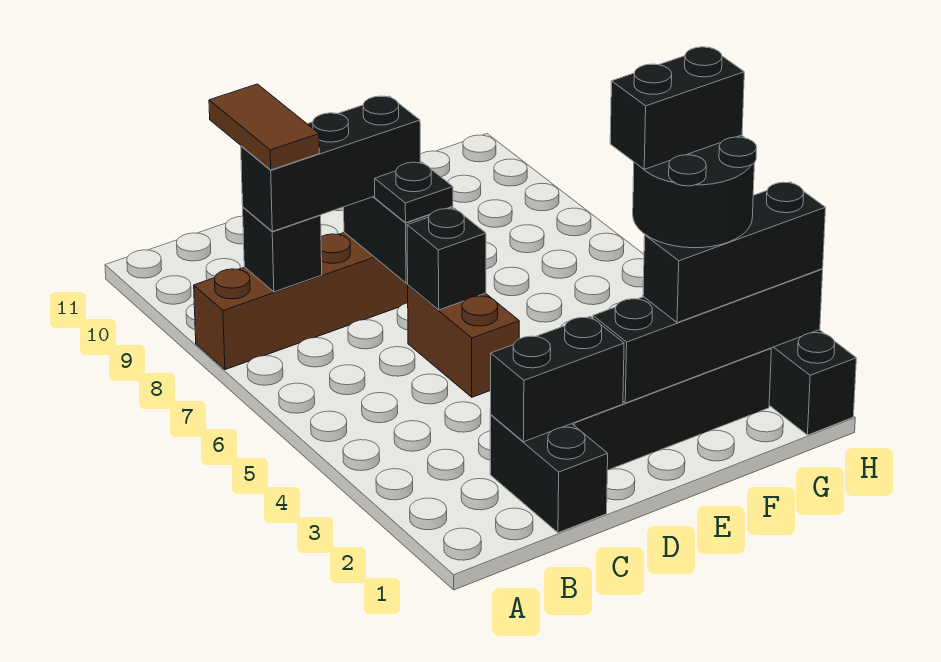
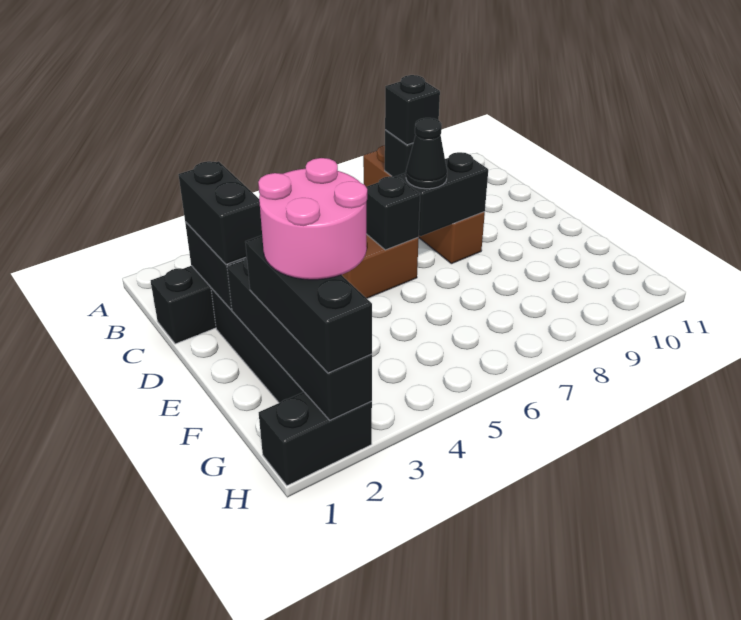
black 1x3 brick [241,96,420,231] -> black 1x1 brick [385,75,440,145]
brown 1x2 tile [209,84,319,170] -> none
black 1x1 plate [375,162,453,223] -> black 1x1 cone [406,118,447,189]
black 2x2 round brick [633,135,757,248] -> pink 2x2 round brick [258,158,367,280]
black 1x2 brick [610,47,744,169] -> black 1x2 brick moved to [178,161,262,264]

